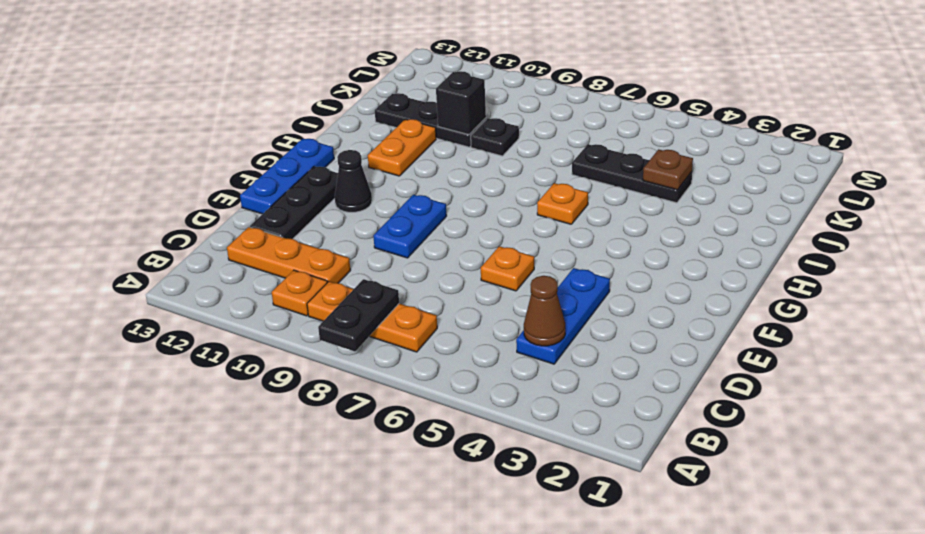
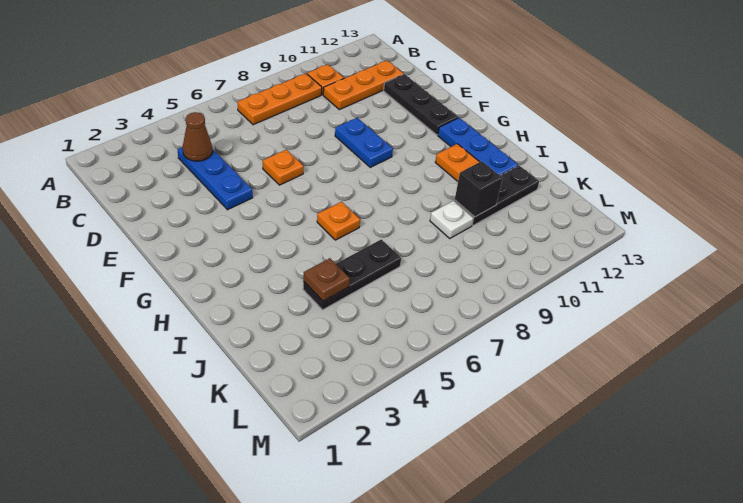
black 1x2 plate [318,279,399,351] -> none
blue 1x3 plate [240,139,334,214] -> blue 1x3 plate moved to [438,118,518,175]
black 1x1 cone [335,150,372,212] -> none
black 1x1 plate [471,118,519,156] -> white 1x1 plate [430,201,473,238]

